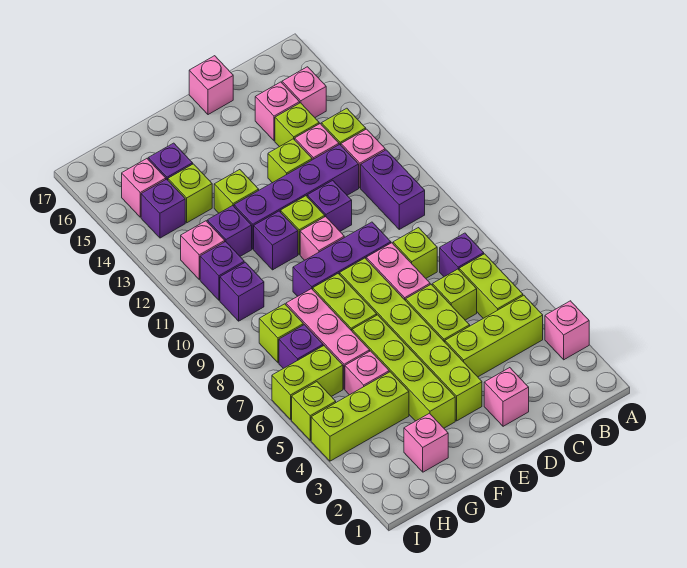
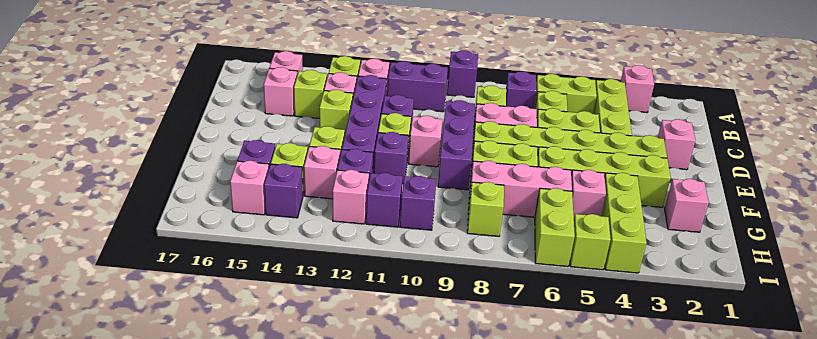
pink 1x1 brick [189,56,233,115] -> pink 1x1 brick moved to [304,146,340,199]
purple 1x1 brick [279,325,323,369] -> purple 1x1 brick moved to [447,50,478,97]

